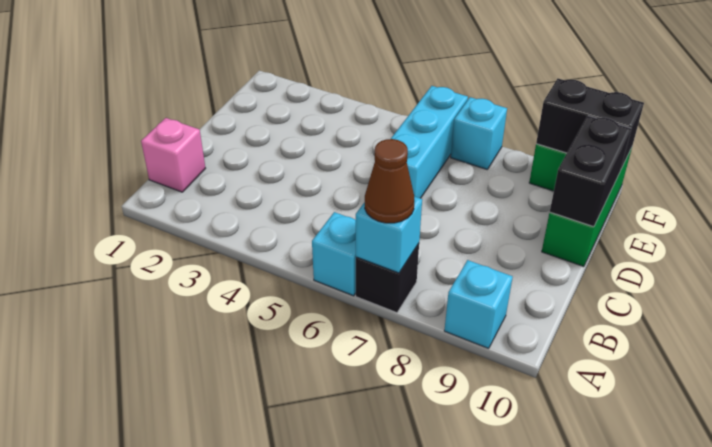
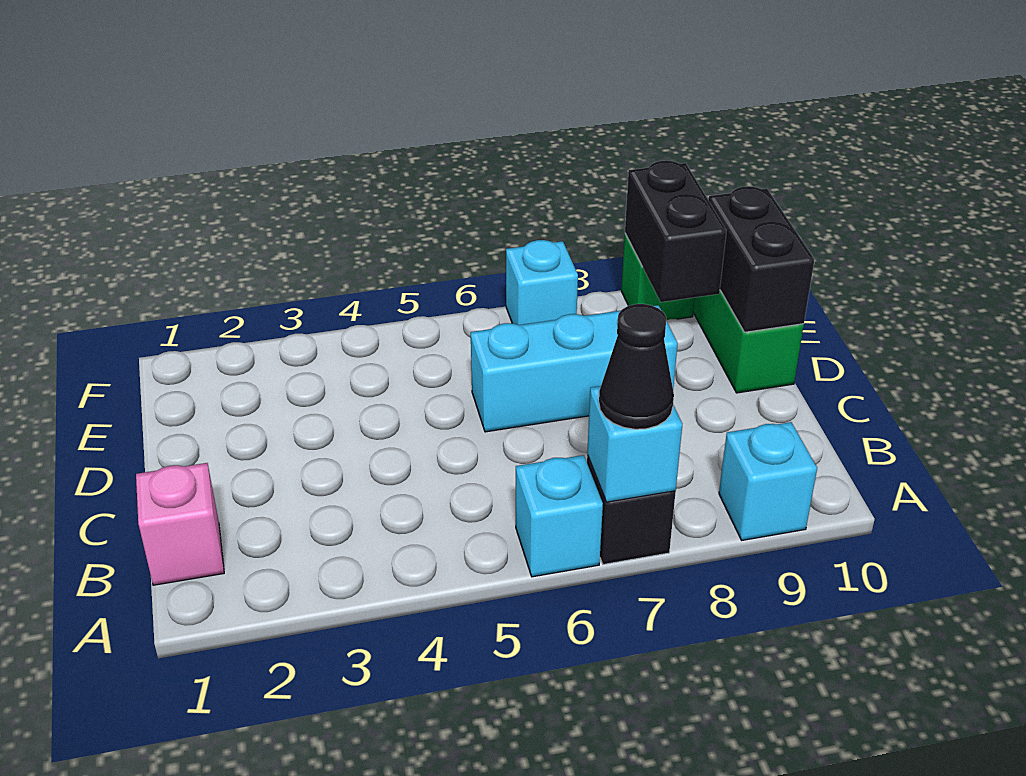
brown 1x1 cone [365,139,414,223] -> black 1x1 cone [599,304,674,429]
cyan 1x3 brick [391,86,468,198] -> cyan 1x3 brick turned to [471,305,678,432]
black 1x2 brick [536,79,644,169] -> black 1x2 brick turned to [625,161,727,302]

